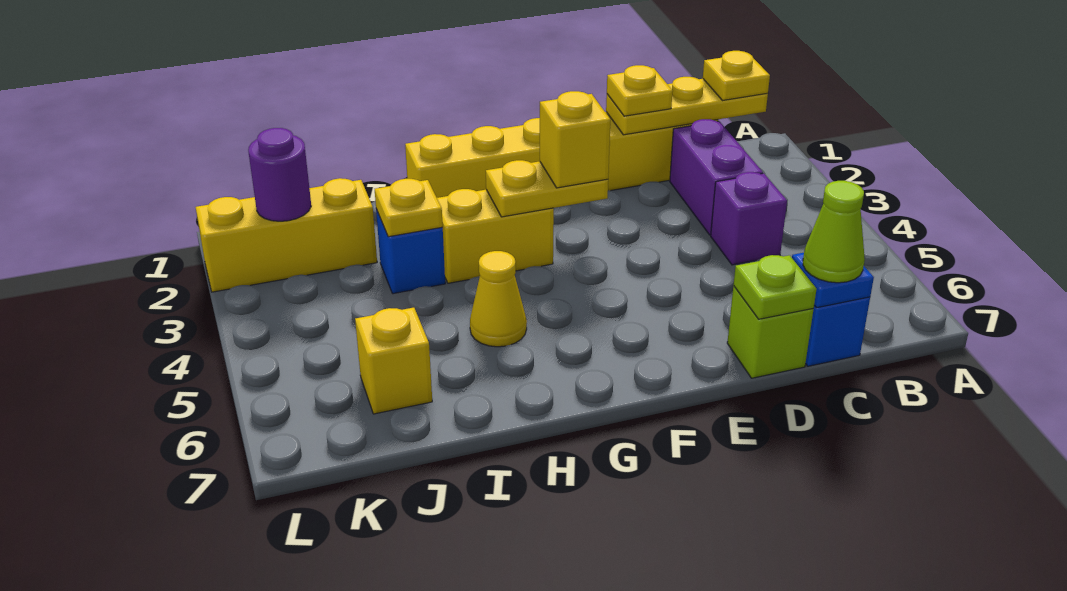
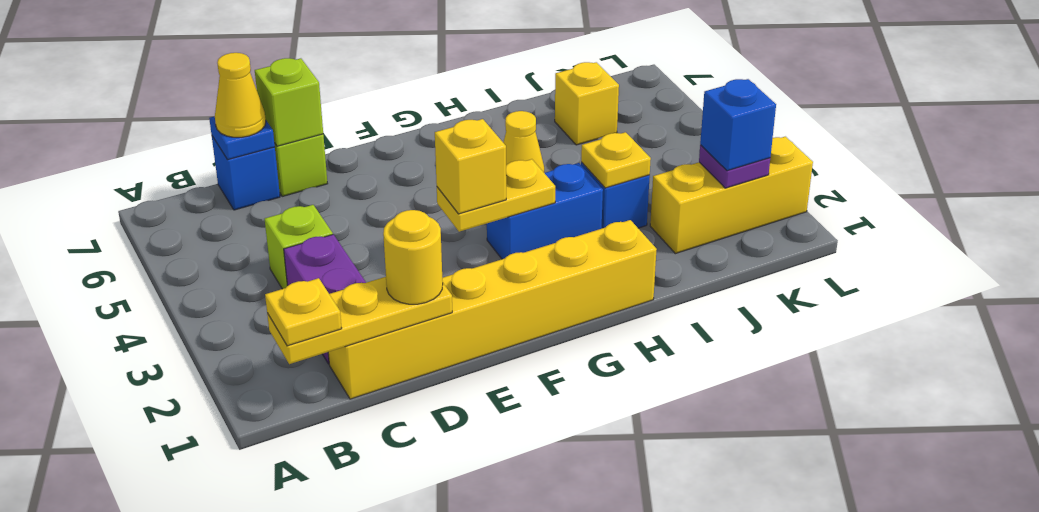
purple 1x1 brick [711,172,787,265] -> lime 1x1 brick [265,205,333,289]
lime 1x1 cone [803,181,865,283] -> yellow 1x1 cone [215,53,266,137]
yellow 1x1 plate [607,65,673,116] -> yellow 1x1 round brick [383,210,443,304]
lime 1x1 plate [734,255,817,319] -> lime 1x1 brick [255,58,323,146]
yellow 1x2 brick [437,189,554,283] -> blue 1x2 brick [487,163,603,259]
purple 1x1 round brick [248,128,311,221] -> purple 1x1 plate [699,145,770,188]
none -> blue 1x1 brick [700,79,776,171]

